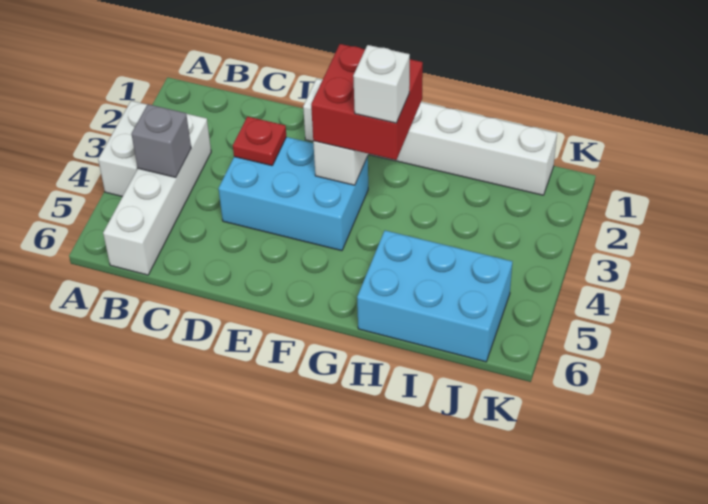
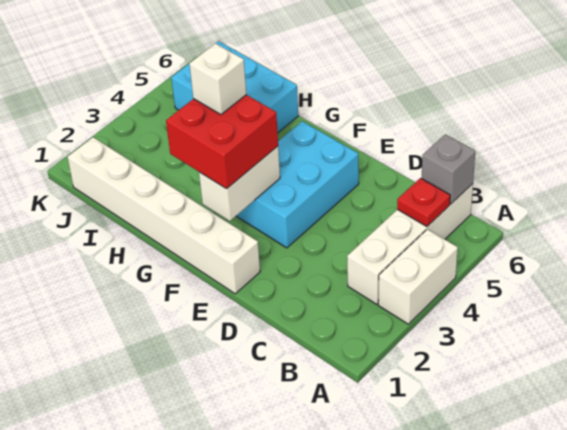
grey 1x1 brick [131,104,191,177] -> grey 1x1 brick moved to [422,134,475,204]
cyan 2x3 brick [219,137,368,251] -> cyan 2x3 brick turned to [236,121,359,248]
red 1x1 plate [233,117,286,166] -> red 1x1 plate moved to [397,178,450,227]

